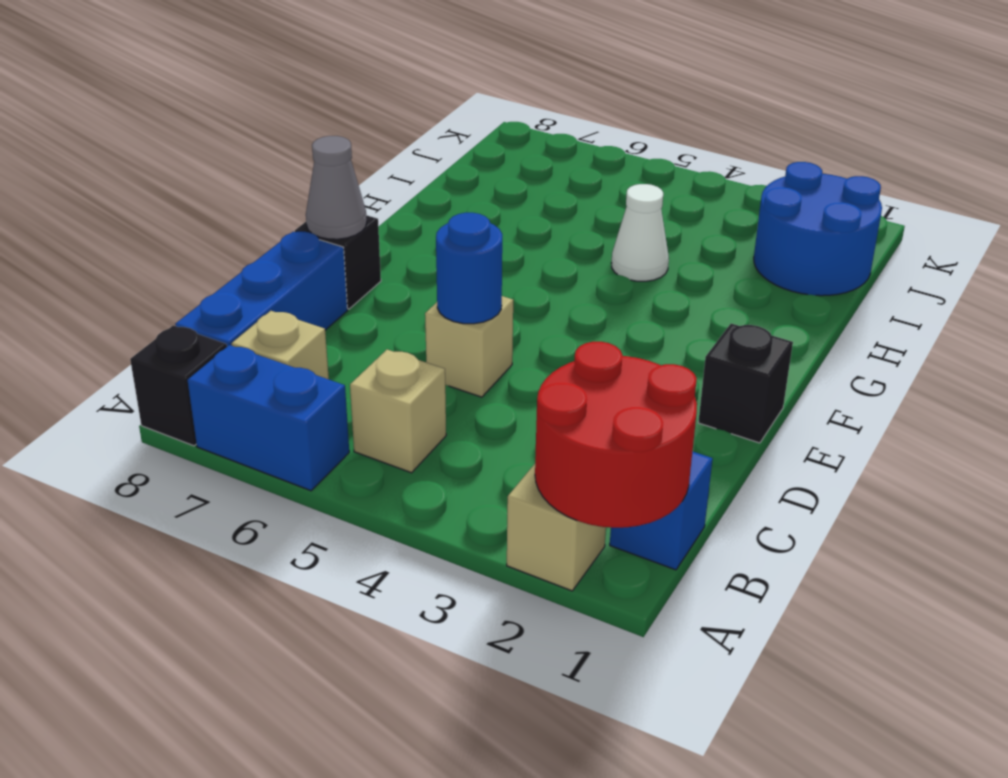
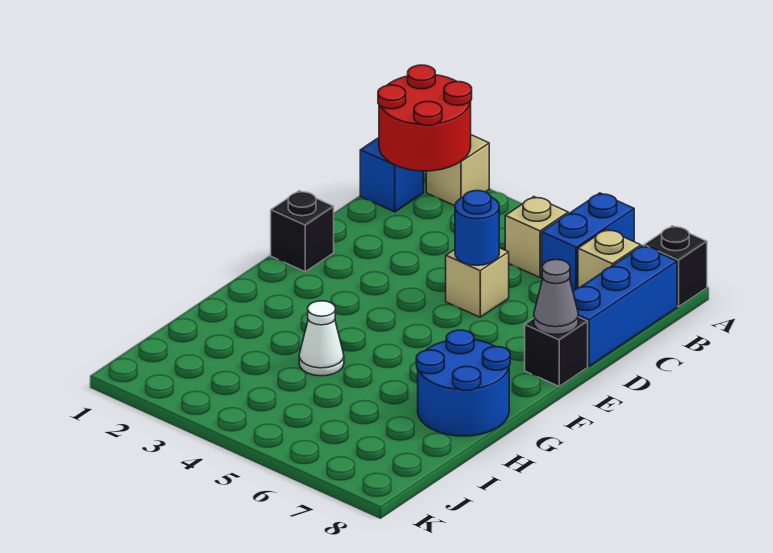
blue 1x2 brick [188,345,349,491] -> blue 1x2 brick turned to [542,193,634,291]
blue 2x2 round brick [754,162,882,296] -> blue 2x2 round brick moved to [416,330,510,436]

